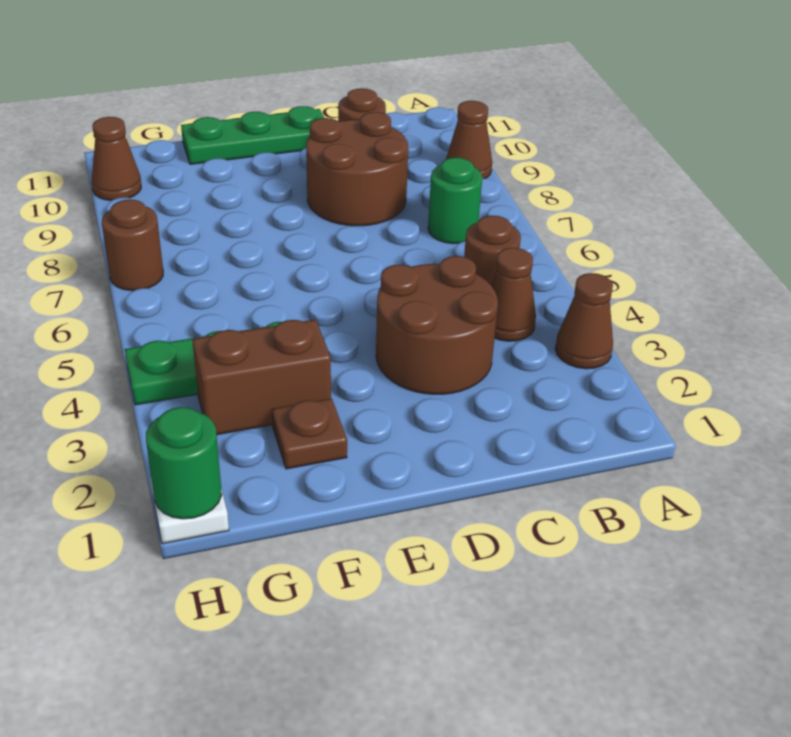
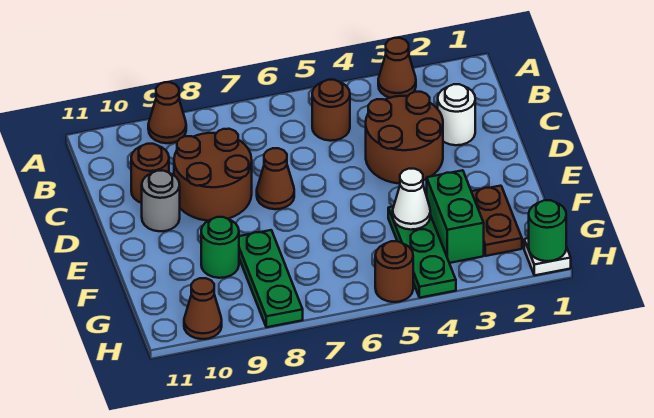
brown 1x1 cone [491,248,536,341] -> brown 1x1 cone moved to [257,148,294,209]
green 1x1 round brick [428,158,482,244] -> green 1x1 round brick moved to [201,217,239,278]
none -> white 1x1 round brick [438,84,475,145]
none -> grey 1x1 round brick [142,171,180,231]
green 1x3 plate [181,106,324,164] -> green 1x3 plate moved to [239,230,303,327]
brown 1x1 plate [272,398,347,469] -> brown 1x2 plate [471,186,522,256]
brown 1x2 brick [192,319,331,435] -> green 1x2 brick [427,170,484,263]
none -> white 1x1 cone [393,169,430,230]
brown 1x1 round brick [102,200,163,291] -> brown 1x1 round brick moved to [375,241,413,302]

